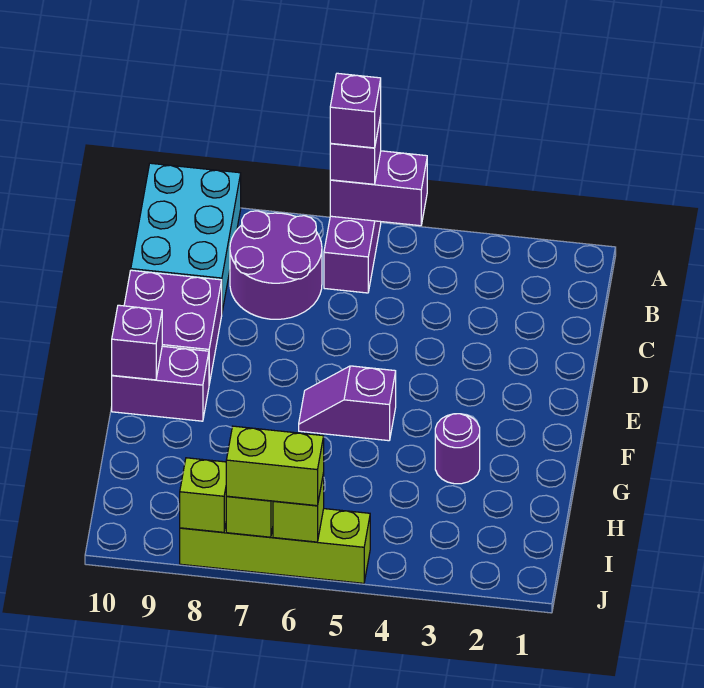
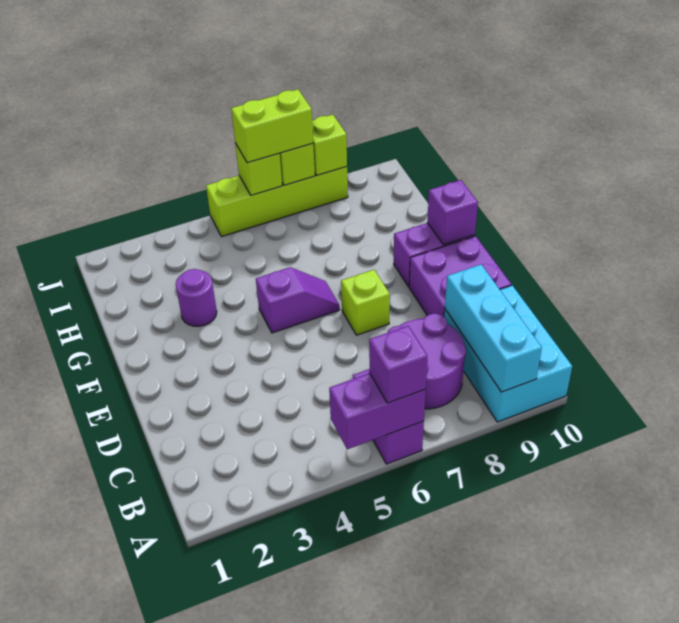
purple 1x1 brick [330,73,381,148] -> none
none -> cyan 1x3 brick [445,265,542,392]
none -> lime 1x1 brick [341,270,390,335]

